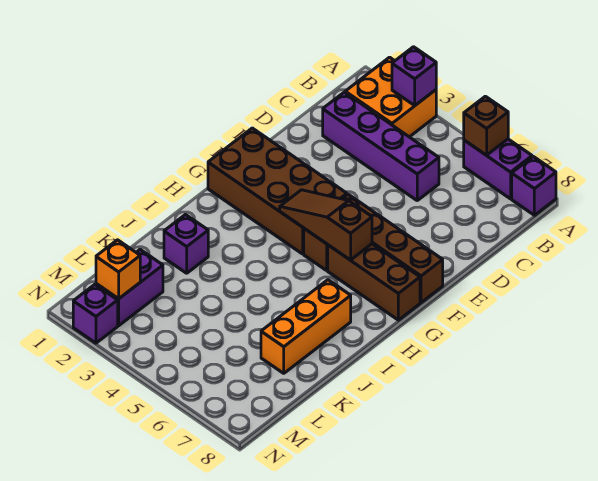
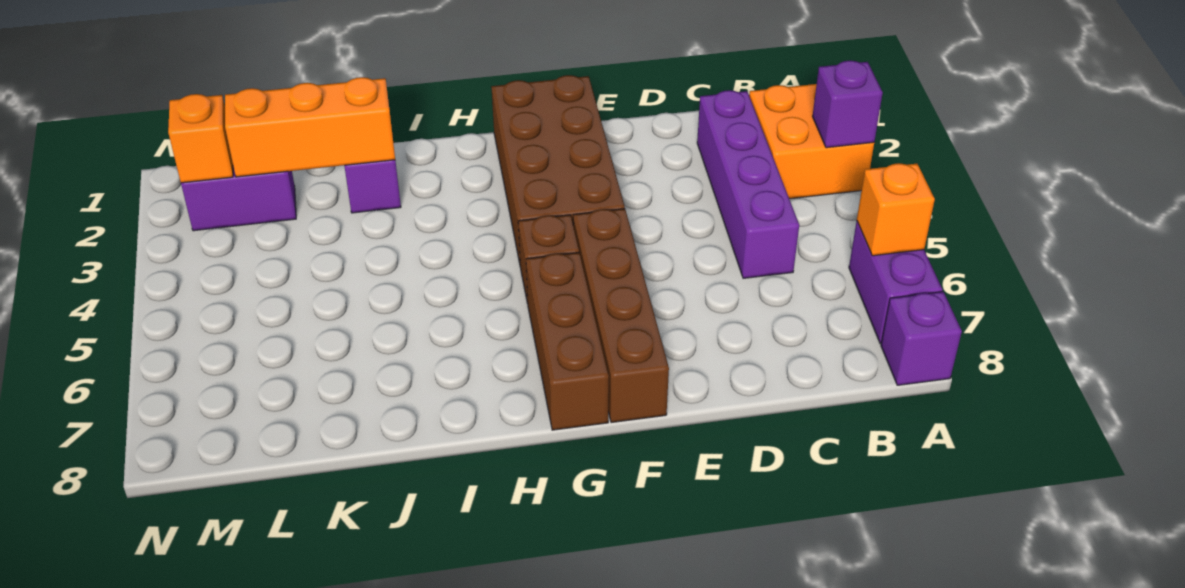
brown 1x1 brick [464,96,508,155] -> orange 1x1 brick [857,163,935,256]
brown 1x3 slope [280,190,372,260] -> none
orange 1x3 brick [261,280,351,373] -> orange 1x3 brick moved to [225,77,395,177]
purple 1x1 brick [73,284,118,343] -> none

